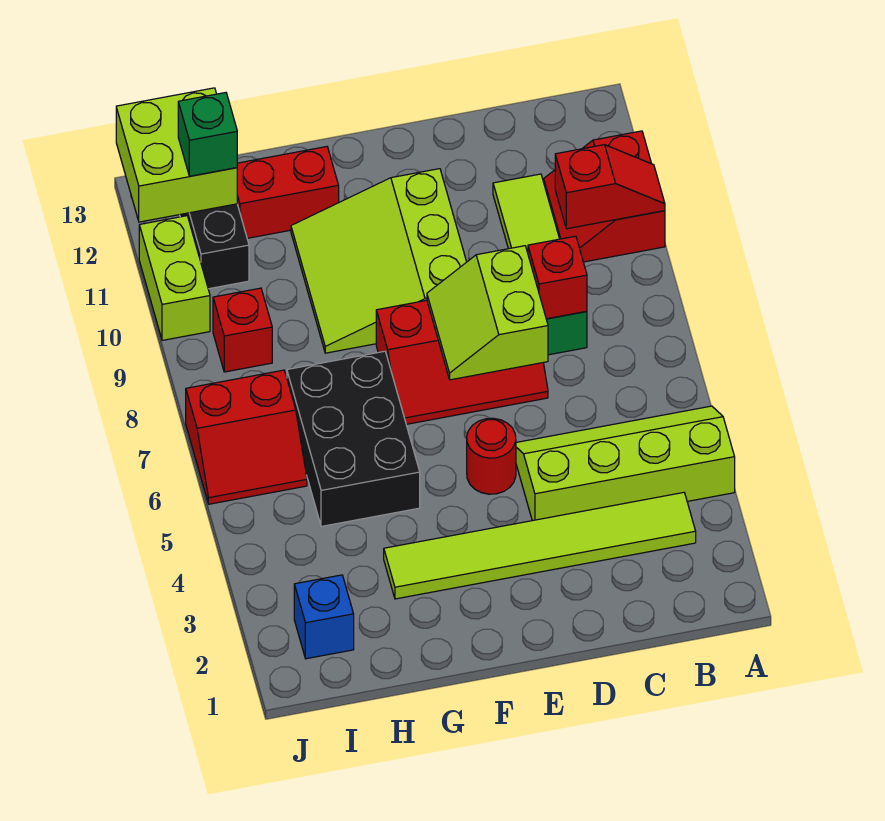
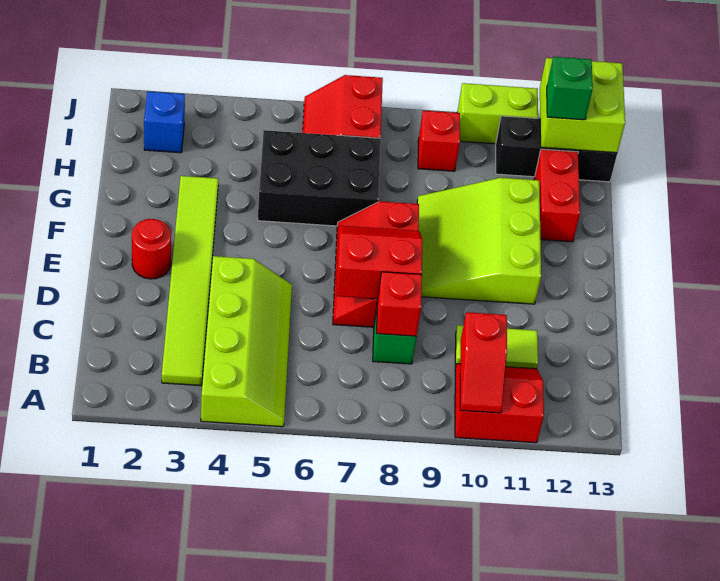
lime 2x2 slope [427,246,548,380] -> red 2x2 slope [336,226,422,299]
red 1x1 round brick [467,418,516,494] -> red 1x1 round brick moved to [132,219,171,279]
lime 3x3 slope [291,169,466,353] -> lime 3x3 slope turned to [417,178,541,304]

